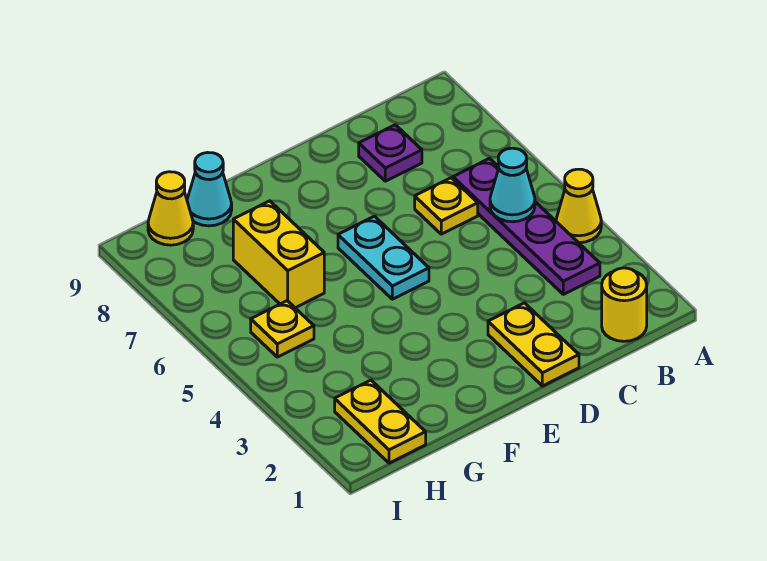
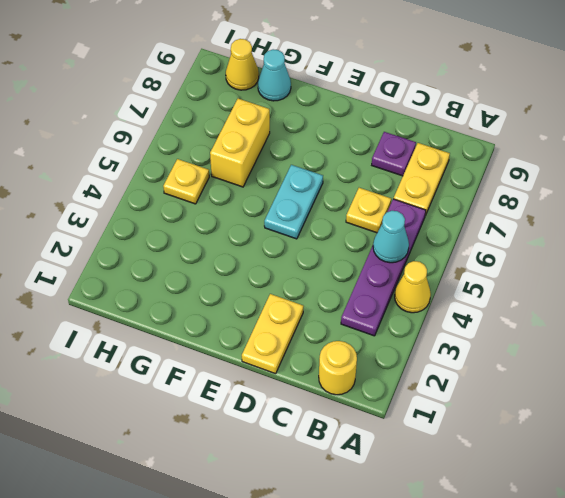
yellow 1x2 plate [335,380,426,463] -> yellow 1x2 plate moved to [394,143,450,216]

